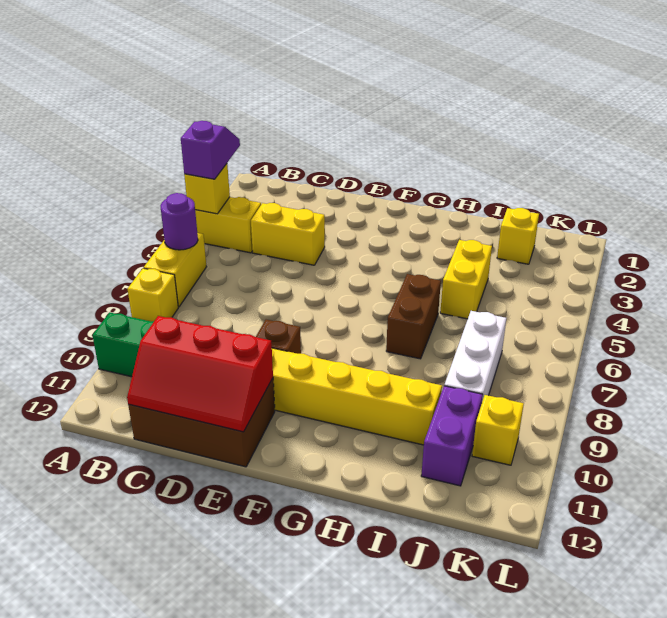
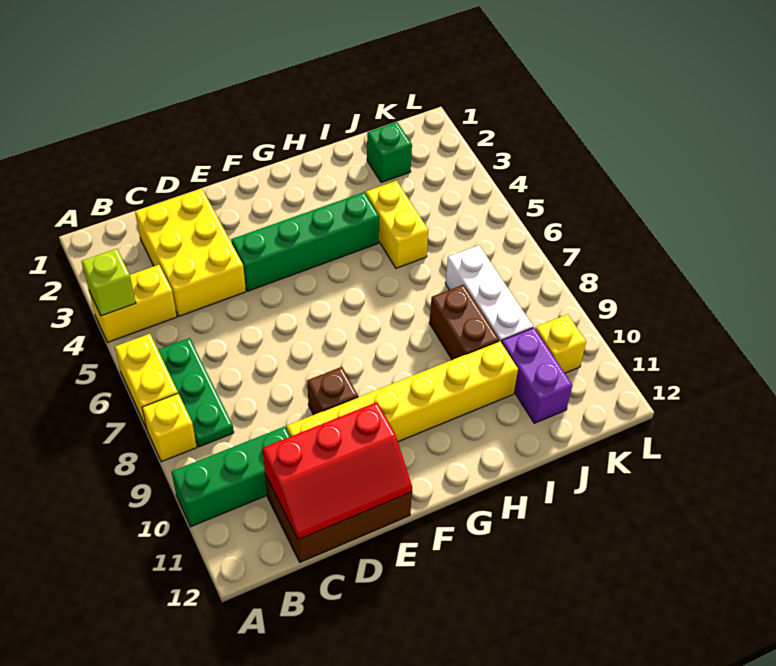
purple 1x2 slope [181,121,240,179] -> none
yellow 1x1 brick [184,164,230,214] -> lime 1x1 brick [82,249,136,316]
purple 1x1 round brick [160,193,198,250] -> none
none -> green 1x3 plate [158,338,234,447]
yellow 1x2 brick [251,203,325,265] -> yellow 2x3 brick [135,189,246,316]
none -> green 1x4 brick [231,192,379,291]
brown 1x2 brick [386,274,441,359] -> brown 1x2 brick moved to [430,285,499,360]
yellow 1x1 brick [497,208,539,264] -> green 1x1 brick [367,122,412,182]

